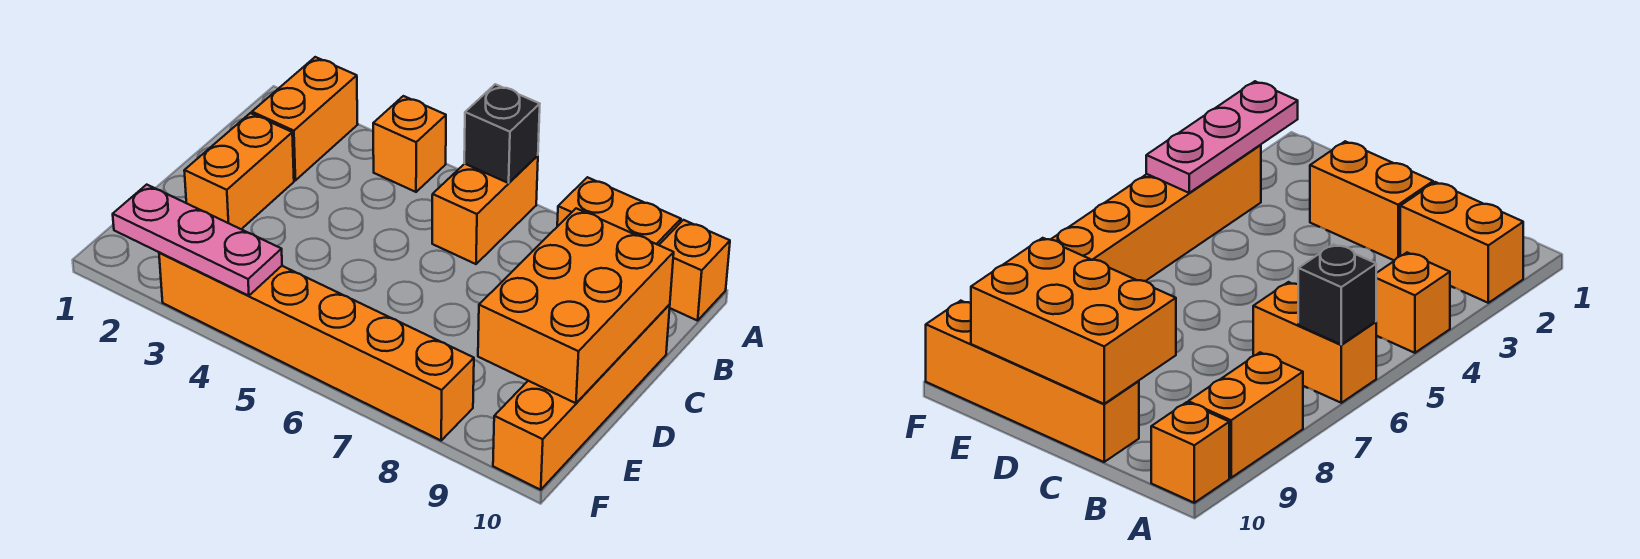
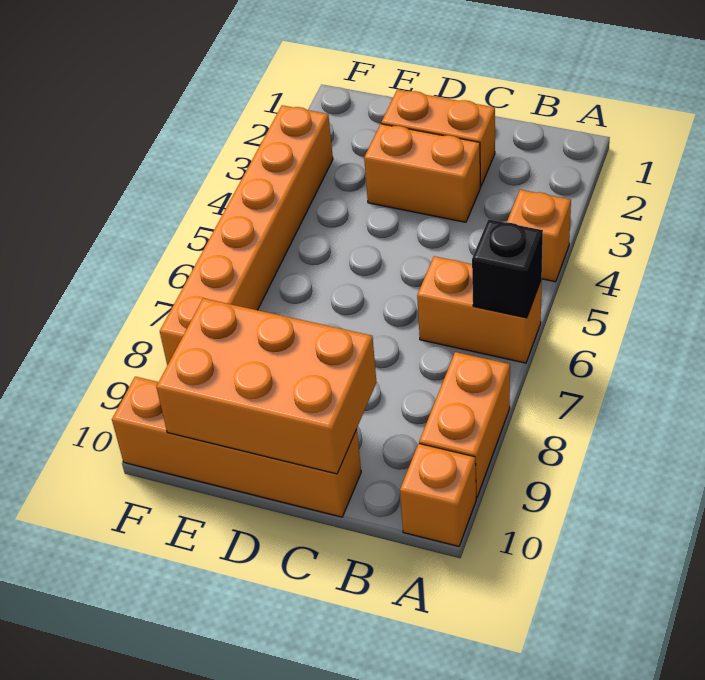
orange 1x2 brick [252,57,358,180] -> orange 1x2 brick moved to [364,124,480,222]
pink 1x3 plate [113,185,282,296] -> none

